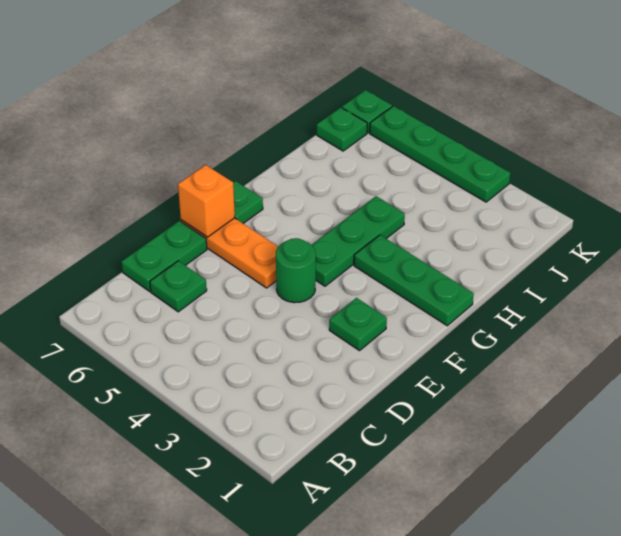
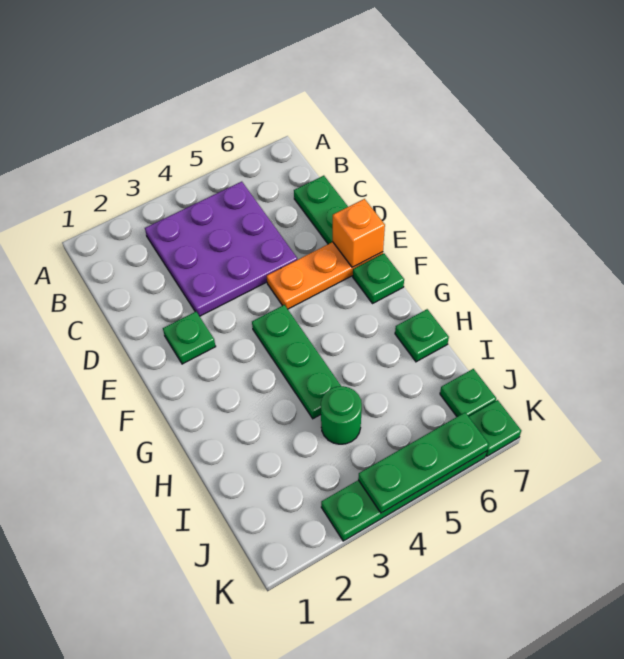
none -> purple 3x3 plate [145,182,297,316]
green 1x1 plate [150,261,207,312] -> green 1x1 plate moved to [395,309,449,362]
green 1x1 round brick [276,238,316,303] -> green 1x1 round brick moved to [321,386,362,444]
green 1x3 plate [354,235,474,326] -> green 1x3 plate moved to [358,413,489,513]

